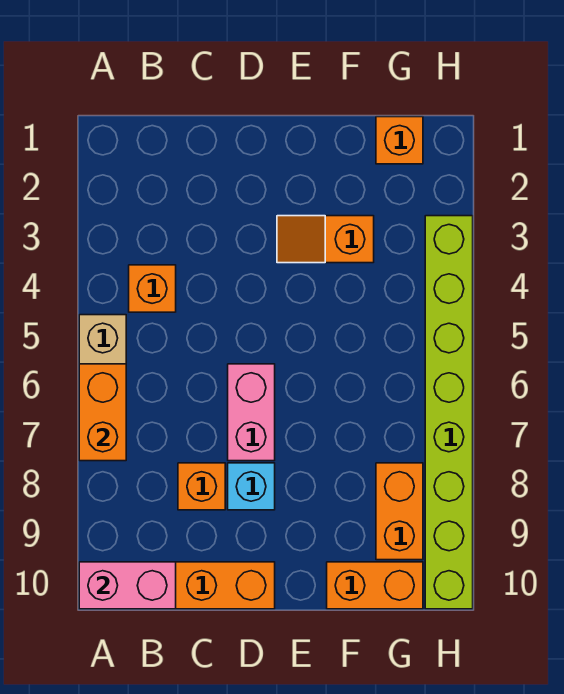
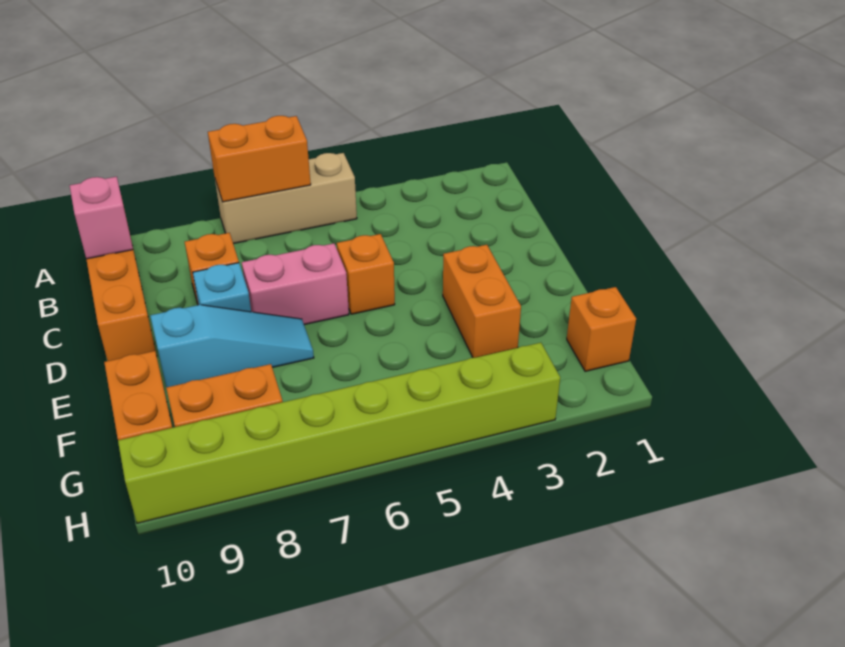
pink 1x2 brick [79,562,176,609] -> pink 1x1 brick [70,177,133,259]
orange 1x1 brick [129,265,176,312] -> orange 1x1 brick moved to [337,234,395,314]
orange 1x2 slope [277,216,374,263] -> orange 1x2 brick [443,245,521,358]
none -> cyan 1x3 slope [150,305,314,387]

